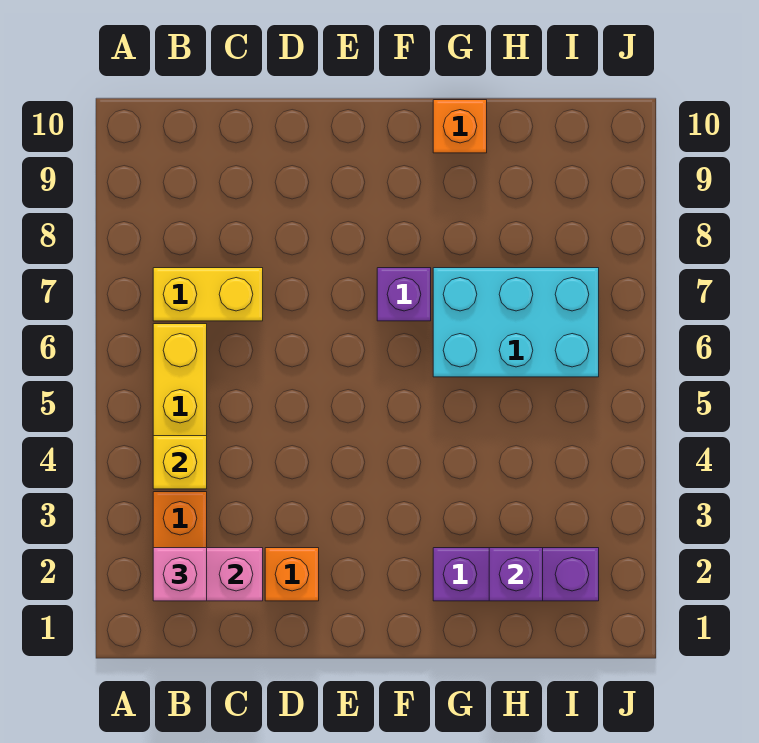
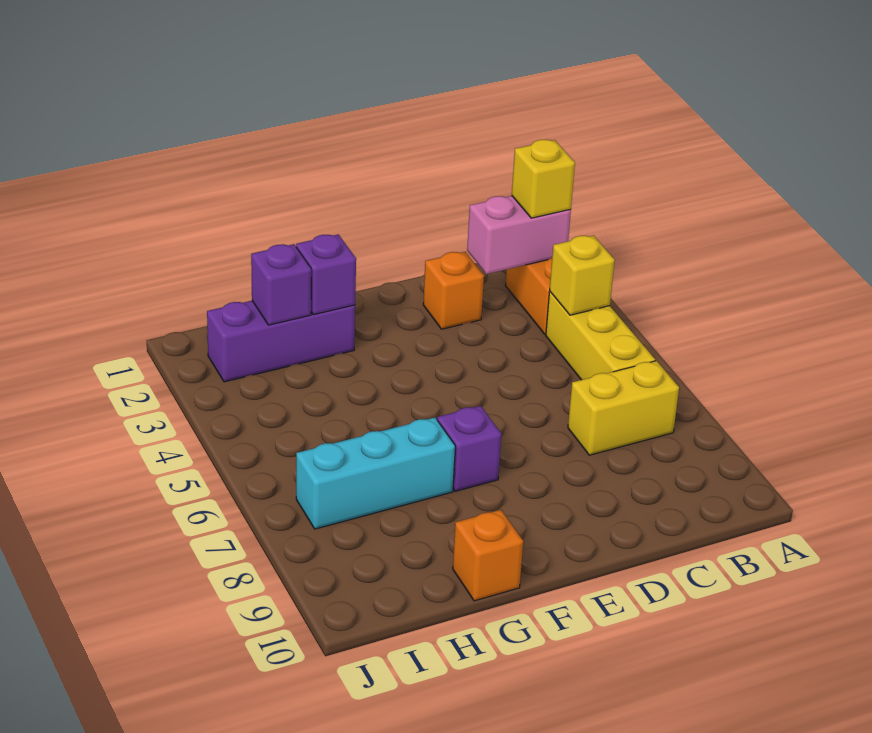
pink 1x1 brick [153,548,207,601] -> yellow 1x1 brick [512,140,575,218]
none -> purple 1x1 brick [296,234,356,315]
cyan 2x3 brick [433,268,599,377] -> cyan 1x3 brick [296,417,455,529]

